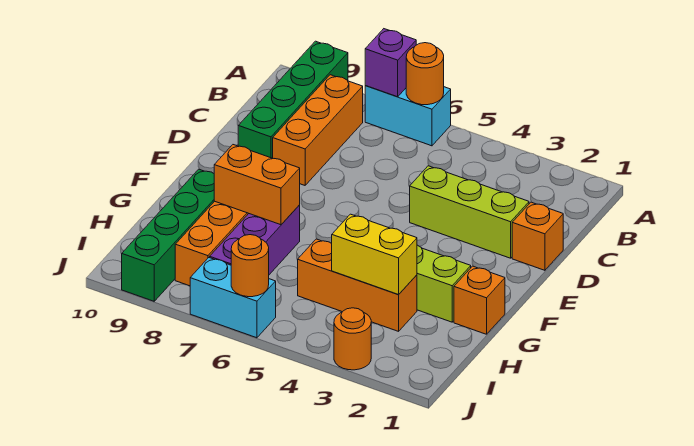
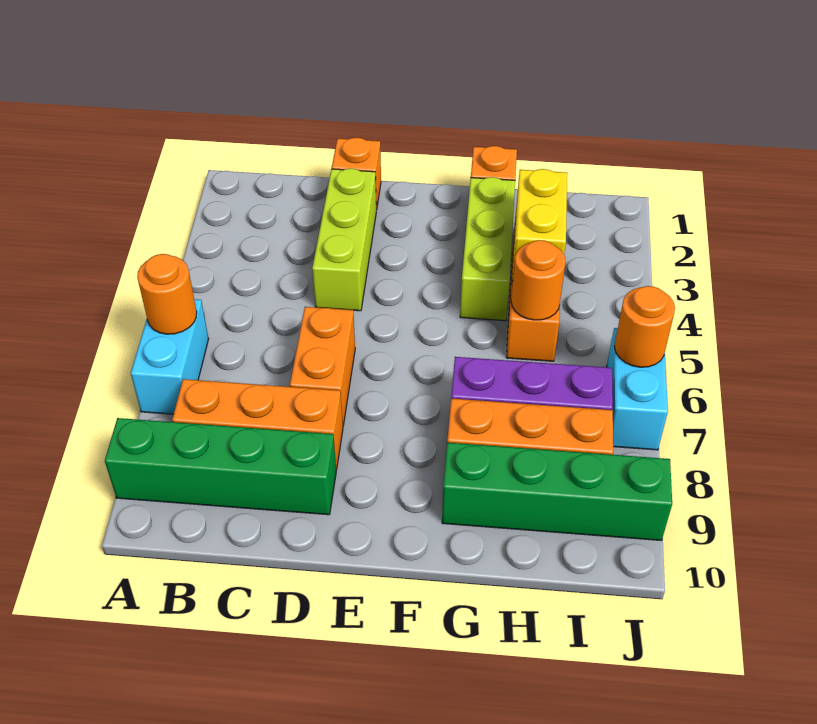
purple 1x1 brick [365,29,416,97] -> none
orange 1x2 brick [214,145,300,225] -> orange 1x2 brick moved to [290,307,355,425]
orange 1x1 round brick [334,308,371,370] -> orange 1x1 round brick moved to [511,240,566,320]

